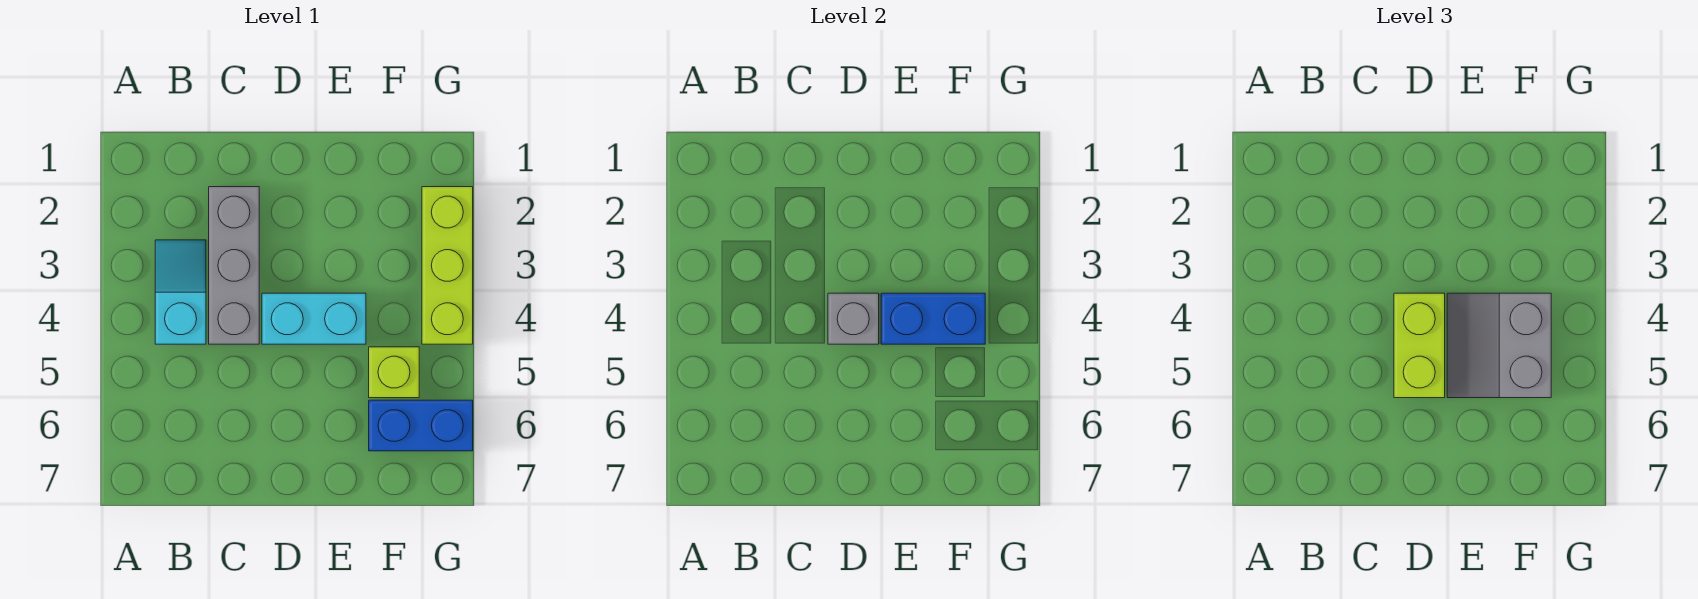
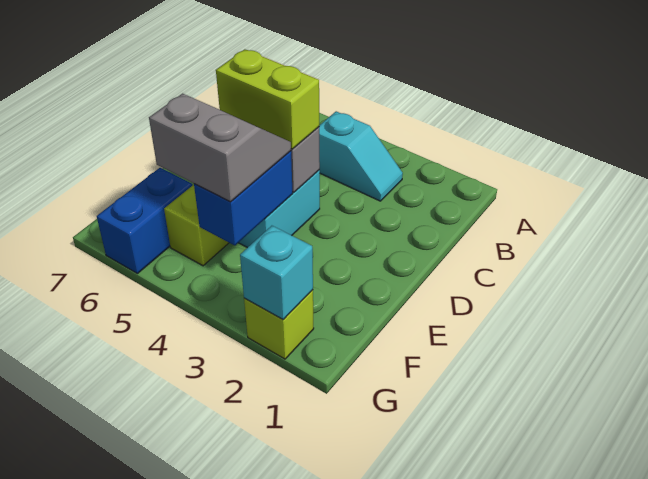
grey 1x3 brick [209,187,259,344] -> none
lime 1x3 brick [422,187,473,344] -> lime 1x1 brick [244,290,314,359]
none -> cyan 1x1 brick [240,226,313,320]

